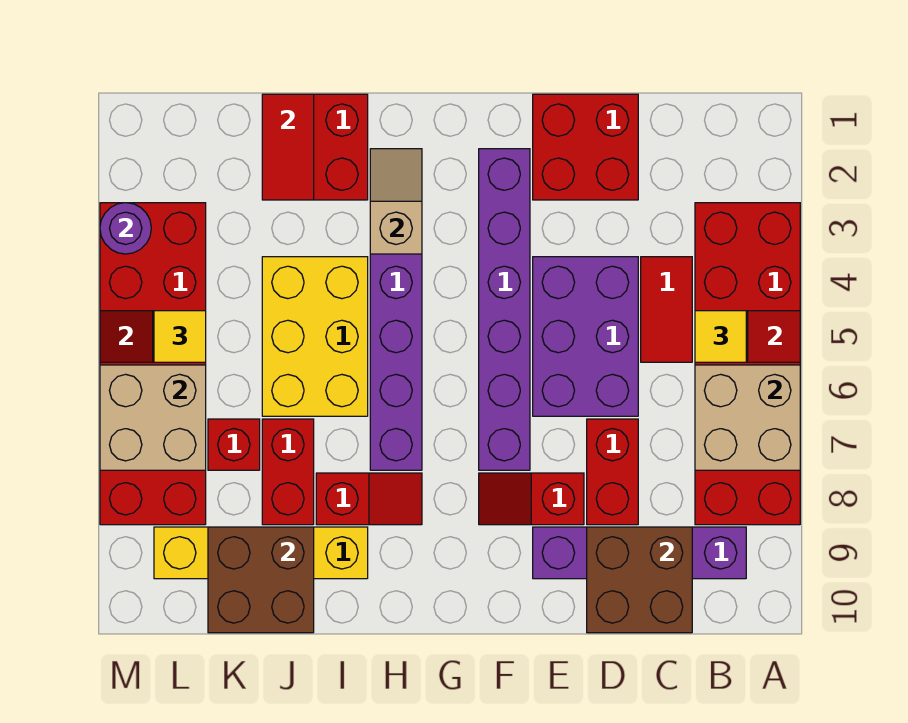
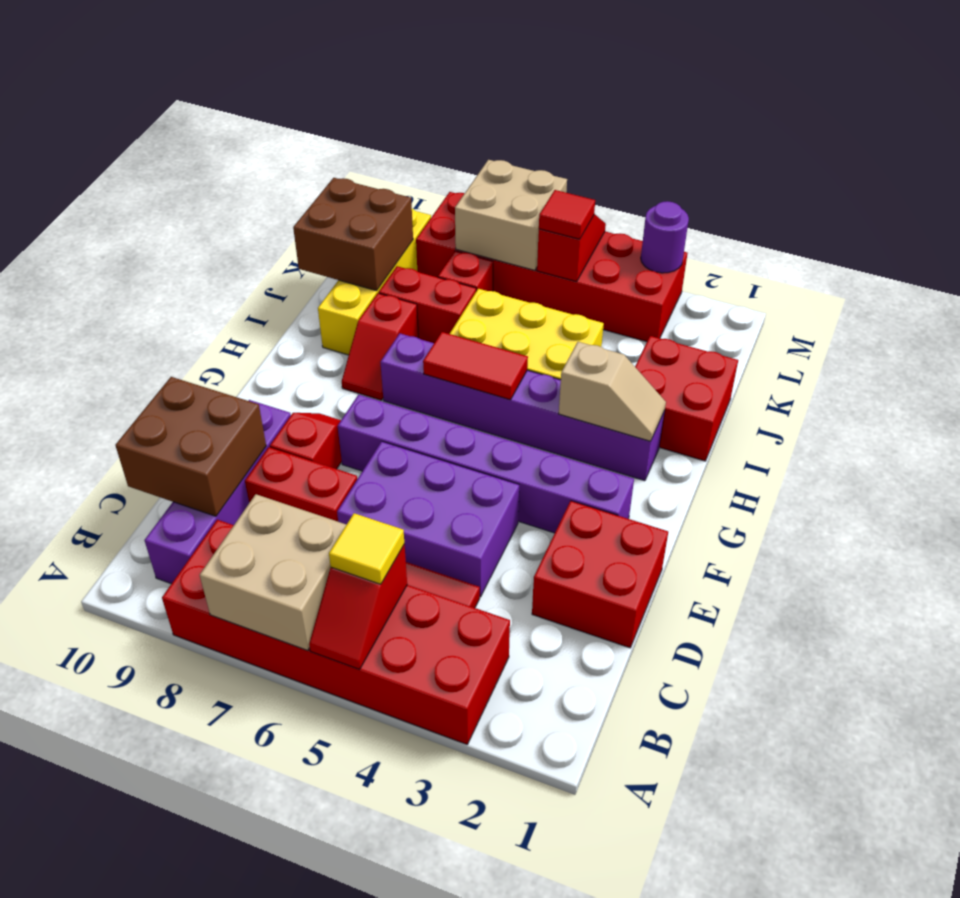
red 1x2 tile [262,94,314,200] -> red 1x2 tile moved to [423,332,528,400]
yellow 1x1 tile [154,311,206,362] -> red 1x1 tile [539,190,595,239]

